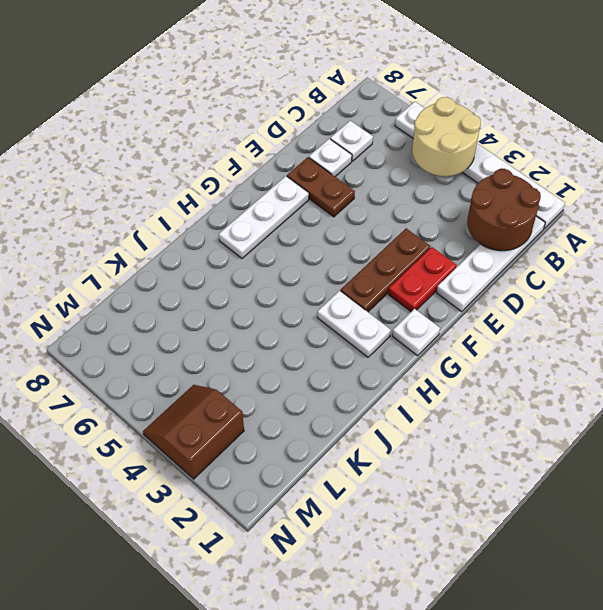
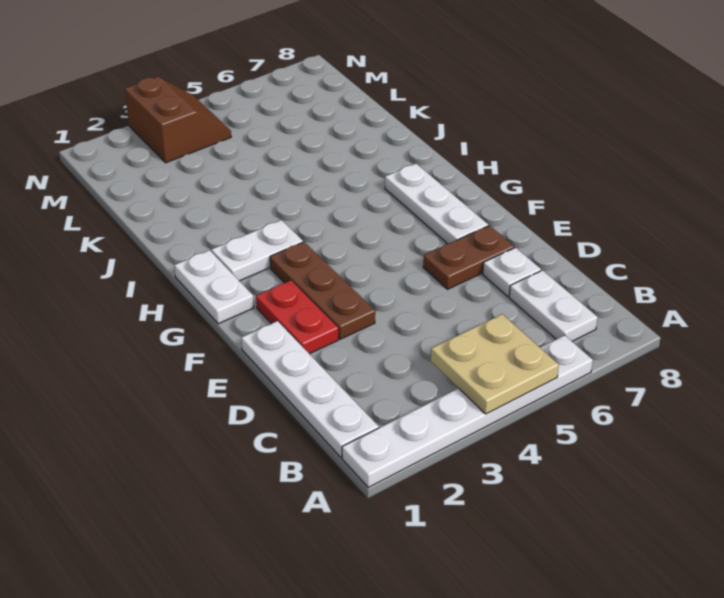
tan 2x2 round brick [412,97,481,176] -> tan 2x2 plate [431,314,559,414]
brown 2x2 round brick [467,169,541,251] -> none
white 1x1 plate [330,121,373,161] -> white 1x2 plate [509,270,598,341]
white 1x1 plate [392,309,440,356] -> white 1x2 plate [174,250,254,324]

